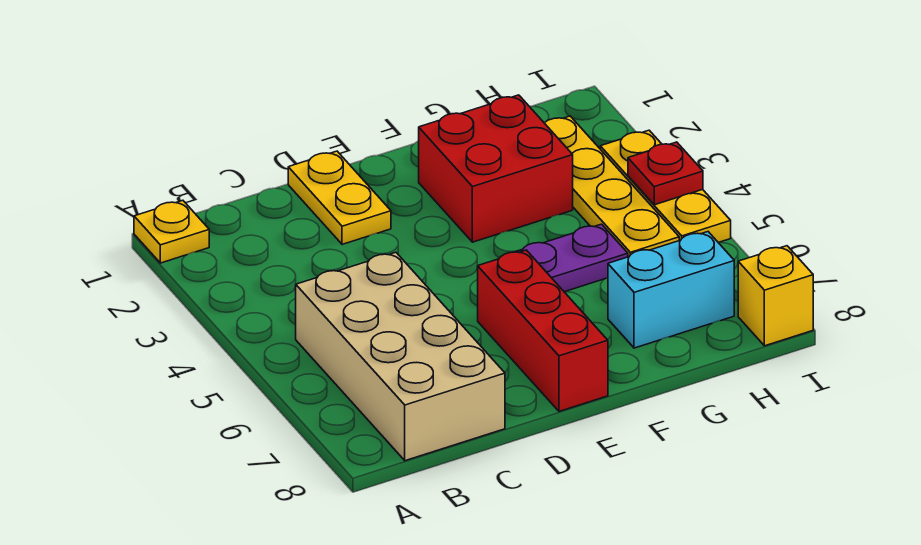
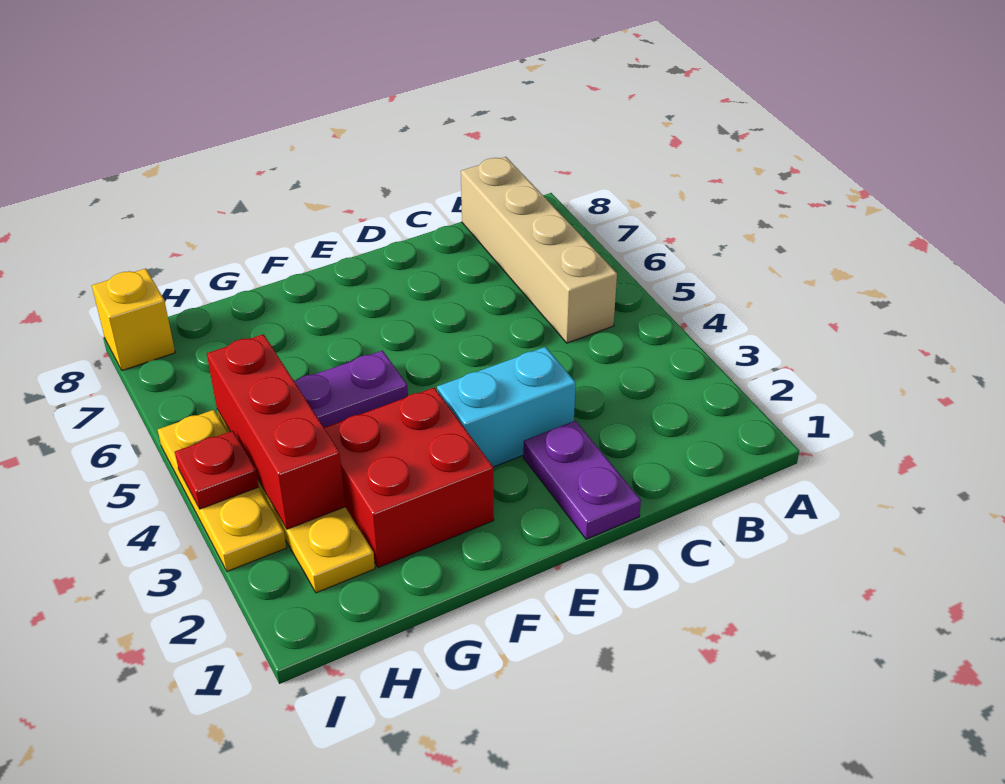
yellow 1x1 plate [134,200,209,263] -> none
tan 2x4 brick [296,252,505,461] -> tan 1x4 brick [461,157,617,343]
yellow 1x2 plate [288,151,391,244] -> purple 1x2 plate [523,421,641,539]
red 1x3 brick [478,250,608,411] -> red 1x3 brick moved to [207,334,345,529]
cyan 1x2 brick [608,232,734,348] -> cyan 1x2 brick moved to [437,347,576,467]

